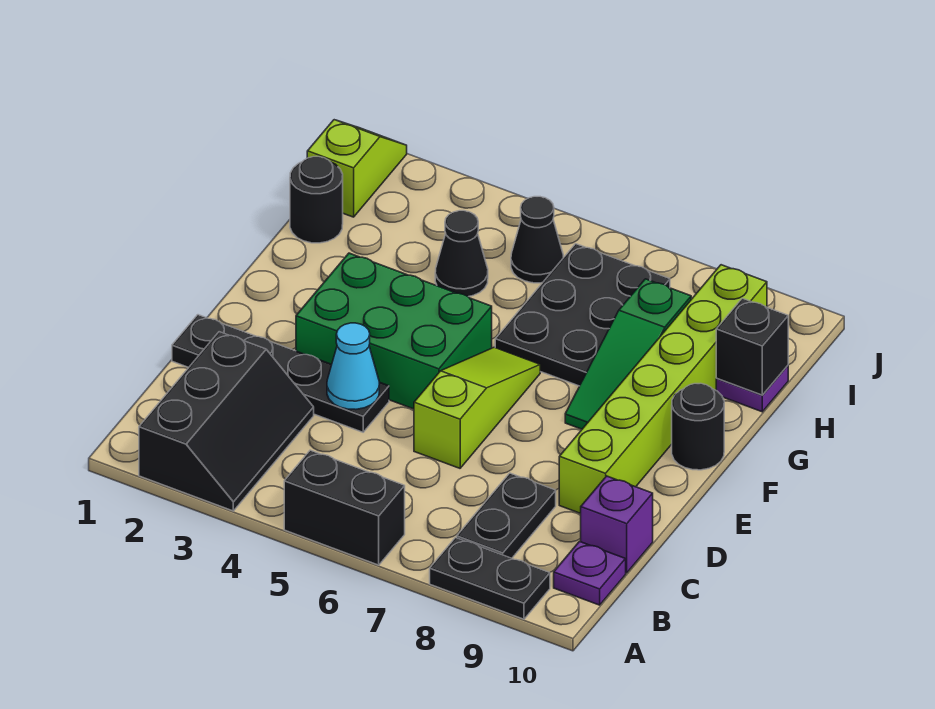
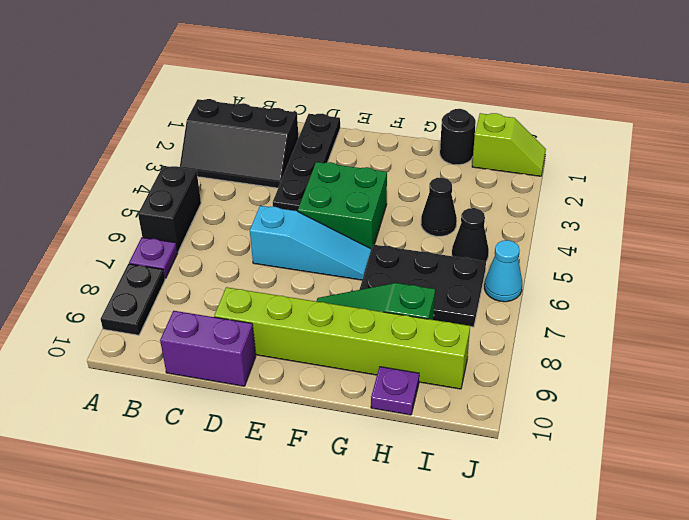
black 1x2 plate [457,473,556,558] -> none
purple 1x1 plate [554,542,626,605] -> purple 1x1 plate moved to [129,238,178,278]
purple 1x1 brick [581,476,653,573] -> purple 1x2 brick [160,311,256,386]
cyan 1x1 cone [327,323,379,410] -> cyan 1x1 cone moved to [484,240,522,302]
lime 1x3 slope [414,347,540,468] -> cyan 1x3 slope [250,206,371,280]
green 2x3 brick [296,253,492,409] -> green 2x2 brick [298,162,387,250]
black 1x1 round brick [672,383,724,470] -> none
black 1x1 brick [716,298,788,395] -> none

